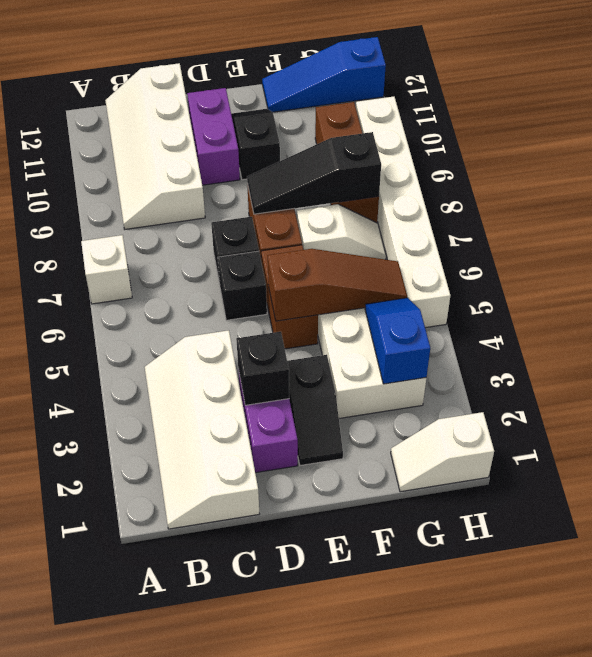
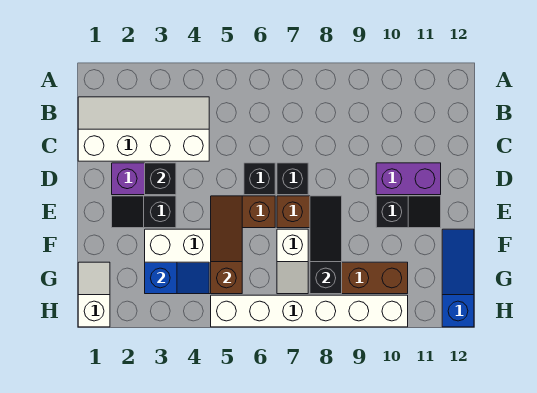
white 1x1 brick [81,235,132,304] -> none
white 2x4 slope [105,63,205,229] -> none
brown 1x3 slope [268,249,407,321] -> brown 1x3 slope turned to [211,196,242,294]

